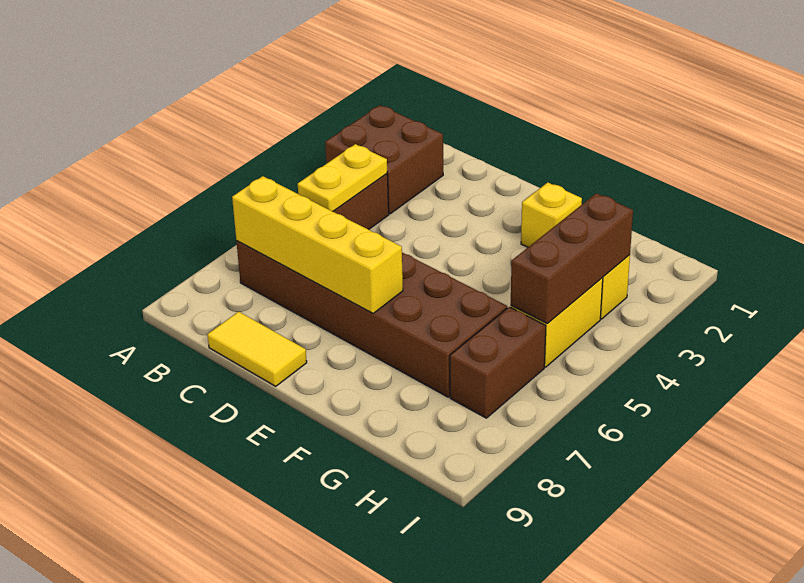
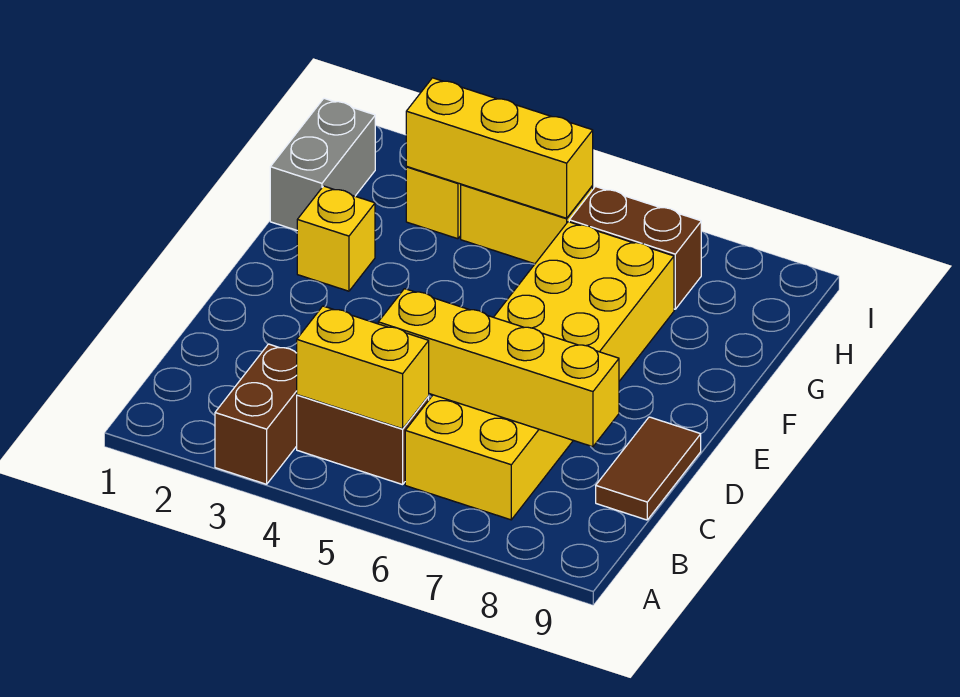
brown 2x2 brick [325,105,443,214] -> brown 1x2 brick [215,344,297,484]
yellow 1x2 plate [298,144,387,211] -> yellow 1x2 brick [297,306,429,429]
brown 2x6 brick [236,241,507,397] -> yellow 2x6 brick [405,222,674,520]
yellow 1x4 brick [232,176,403,313] -> yellow 1x4 brick turned to [378,289,619,447]
yellow 1x2 tile [207,312,307,386] -> brown 1x2 tile [596,417,701,520]
none -> grey 1x2 brick [270,98,375,230]
brown 1x3 brick [511,193,633,324] -> yellow 1x3 brick [406,78,593,218]

